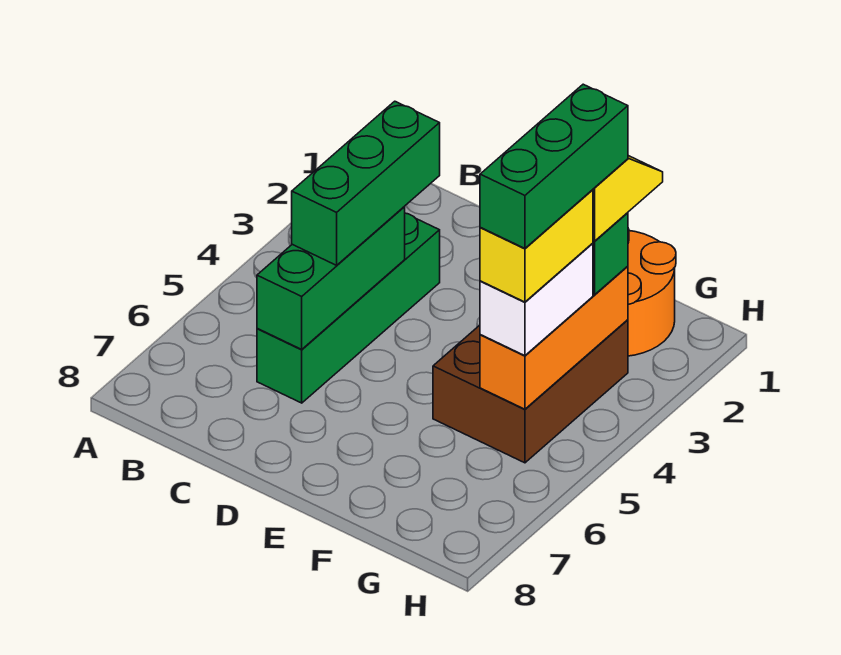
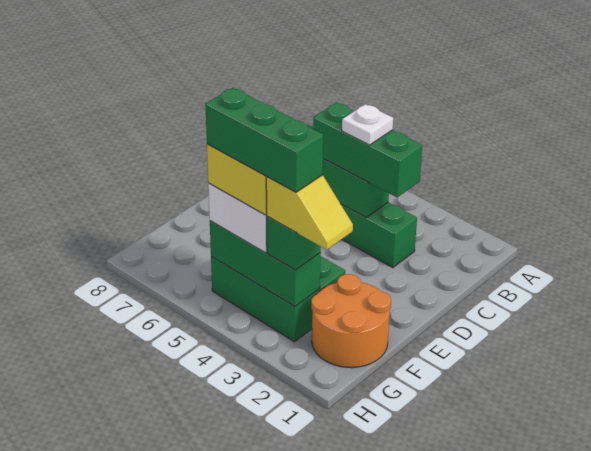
none -> white 1x1 plate [342,104,393,145]
brown 2x3 brick [433,320,628,463] -> green 2x3 brick [211,257,345,342]
orange 1x3 brick [480,266,628,409] -> green 1x3 brick [210,221,321,307]

